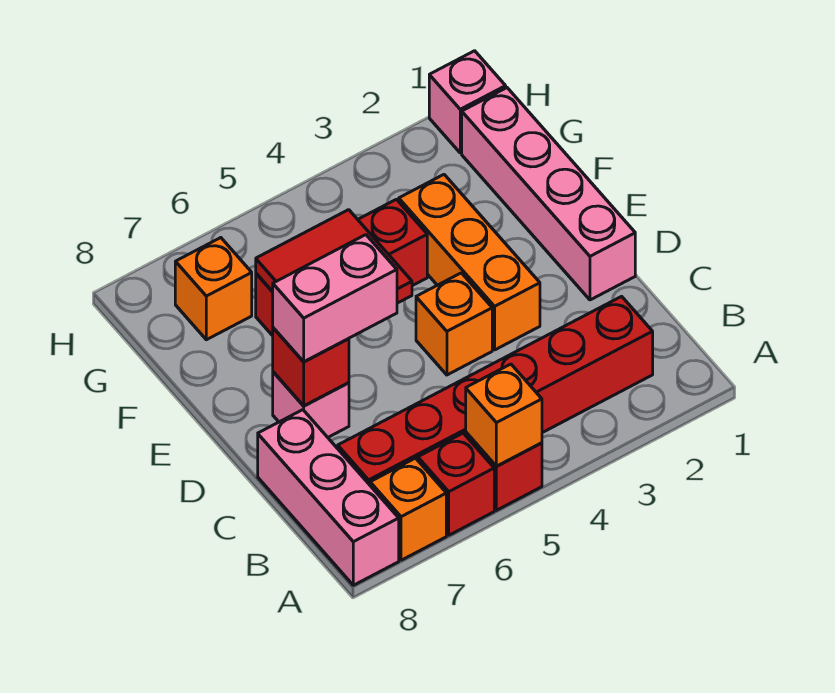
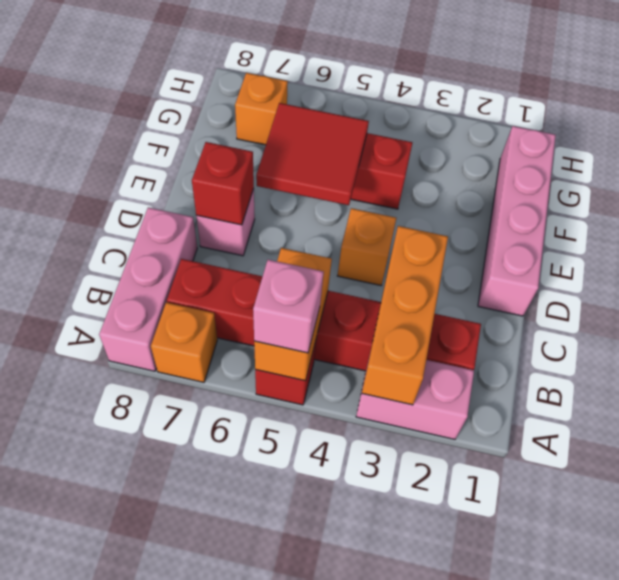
orange 1x1 brick [466,364,542,466] -> orange 1x2 brick [254,248,332,381]
red 1x1 brick [418,433,494,535] -> none
orange 1x3 brick [399,175,540,350] -> orange 1x3 brick moved to [362,226,448,405]
pink 1x2 brick [273,235,397,362] -> pink 1x2 brick moved to [356,360,474,439]
pink 1x1 brick [429,51,506,153] -> pink 1x1 brick moved to [253,260,324,353]

